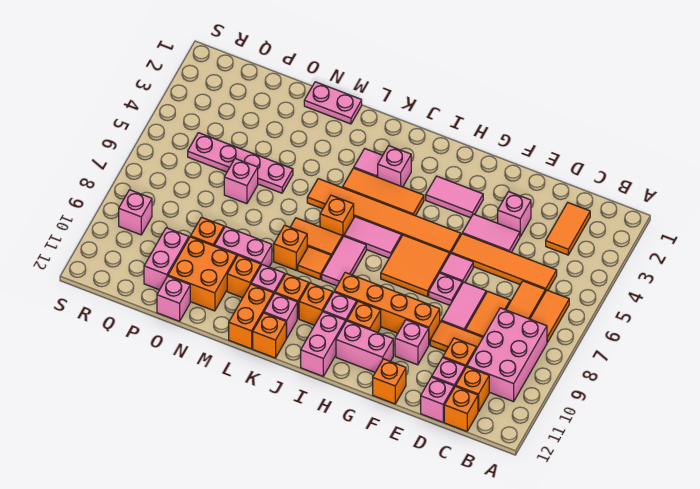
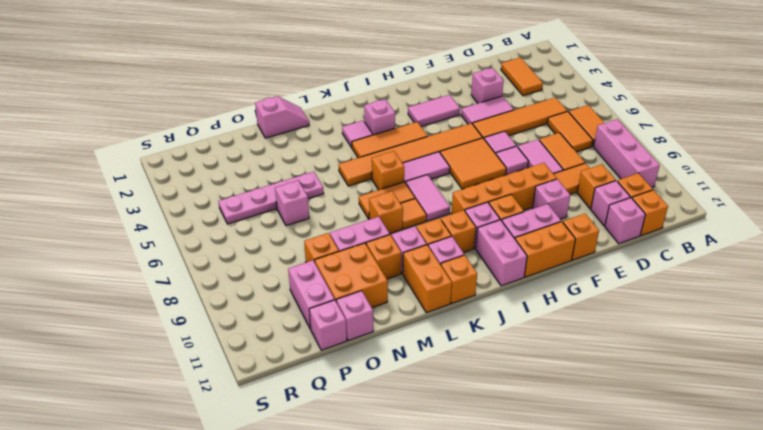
pink 2x3 brick [467,308,547,402] -> pink 1x3 brick [593,119,660,187]
pink 1x1 plate [429,273,462,305] -> pink 1x1 tile [496,146,528,174]
none -> orange 1x2 brick [515,222,575,277]
pink 1x2 plate [304,82,362,124] -> pink 1x2 slope [255,96,309,138]
pink 1x1 brick [119,190,152,235] -> pink 1x1 brick moved to [309,300,347,350]

